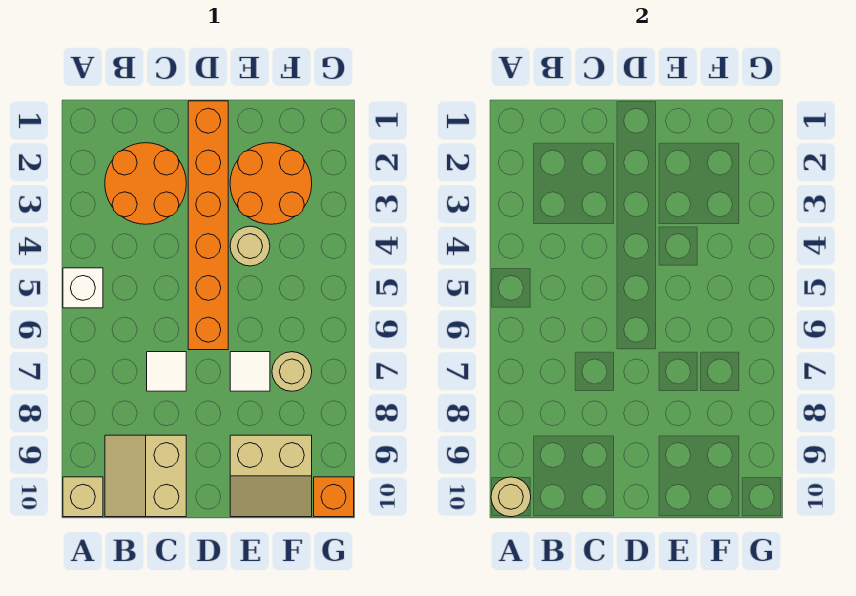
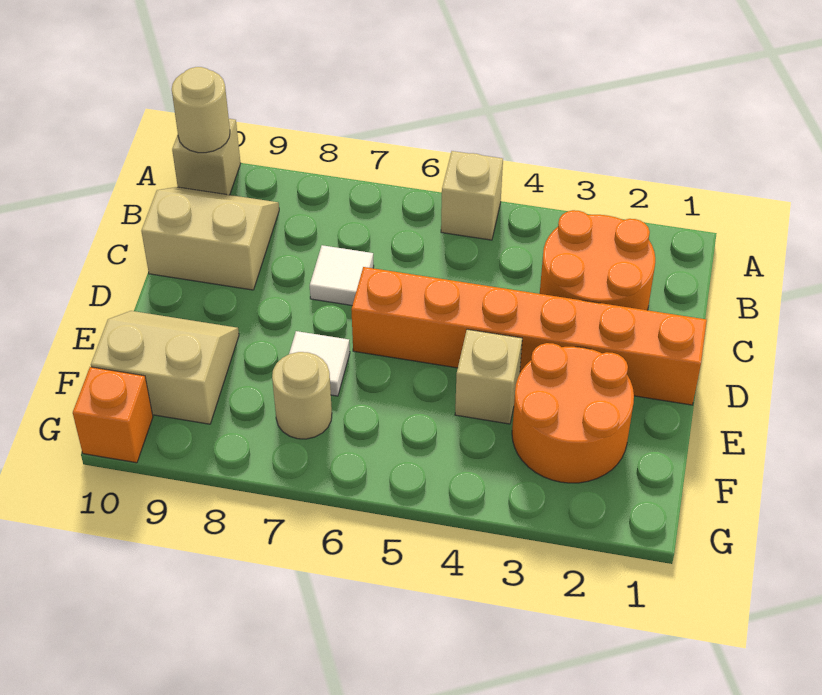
white 1x1 brick [63,268,103,308] -> tan 1x1 brick [441,151,503,240]
tan 1x1 round brick [230,226,270,266] -> tan 1x1 brick [455,329,522,424]
tan 2x2 slope [230,435,312,517] -> tan 2x2 slope turned to [91,311,239,424]

